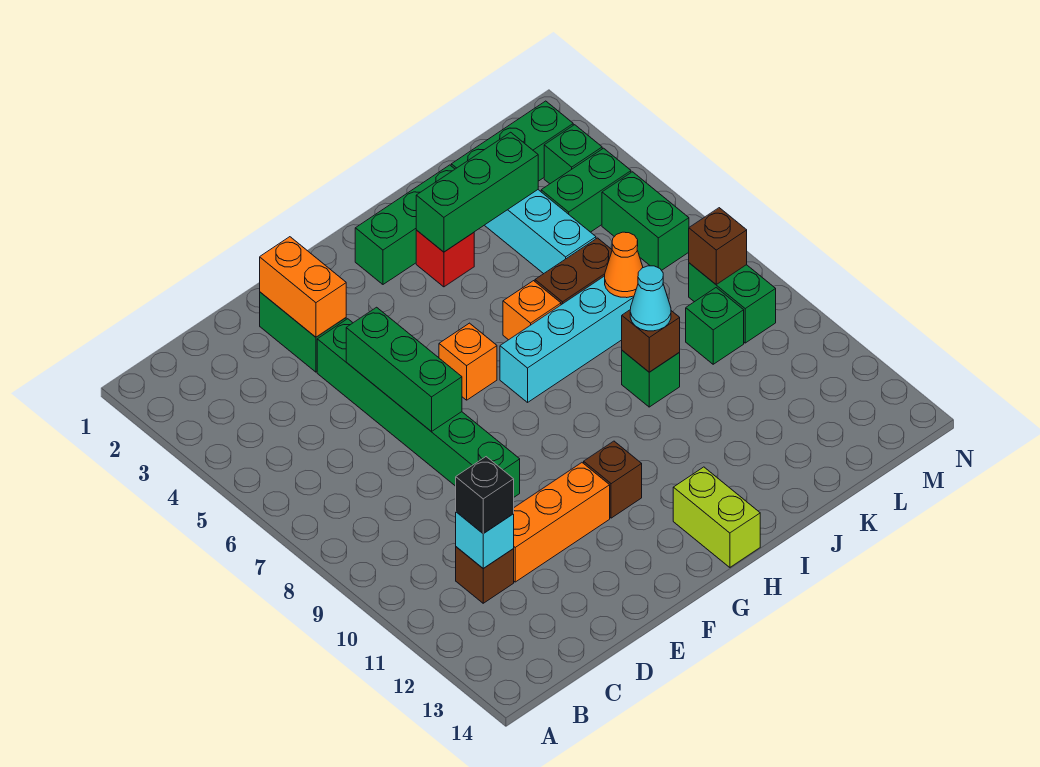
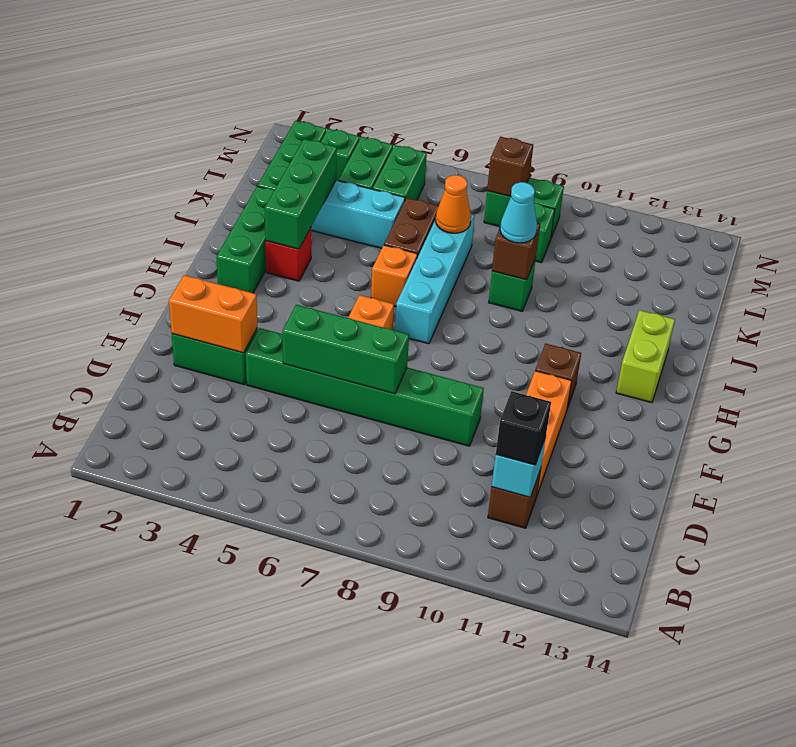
lime 1x2 brick [673,467,760,567] -> lime 1x2 brick turned to [616,310,675,403]
green 1x2 brick [602,172,689,270] -> green 1x2 brick turned to [373,145,427,200]

